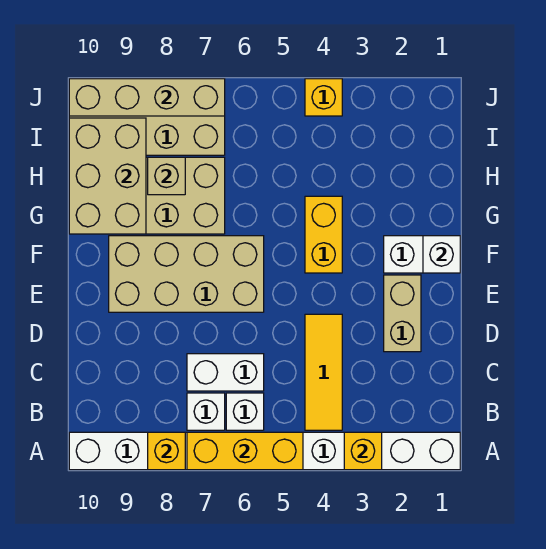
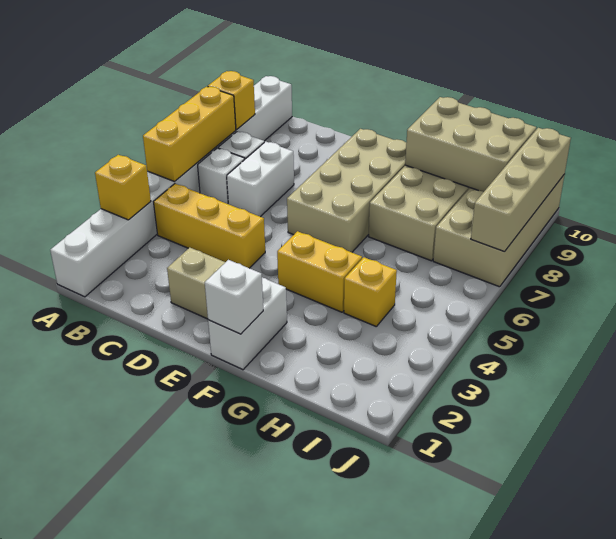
yellow 1x3 tile [305,314,342,430] -> yellow 1x3 brick [154,184,265,268]
tan 1x1 brick [148,157,185,195] -> none
yellow 1x1 brick [305,79,342,116] -> yellow 1x1 brick moved to [344,257,397,326]

